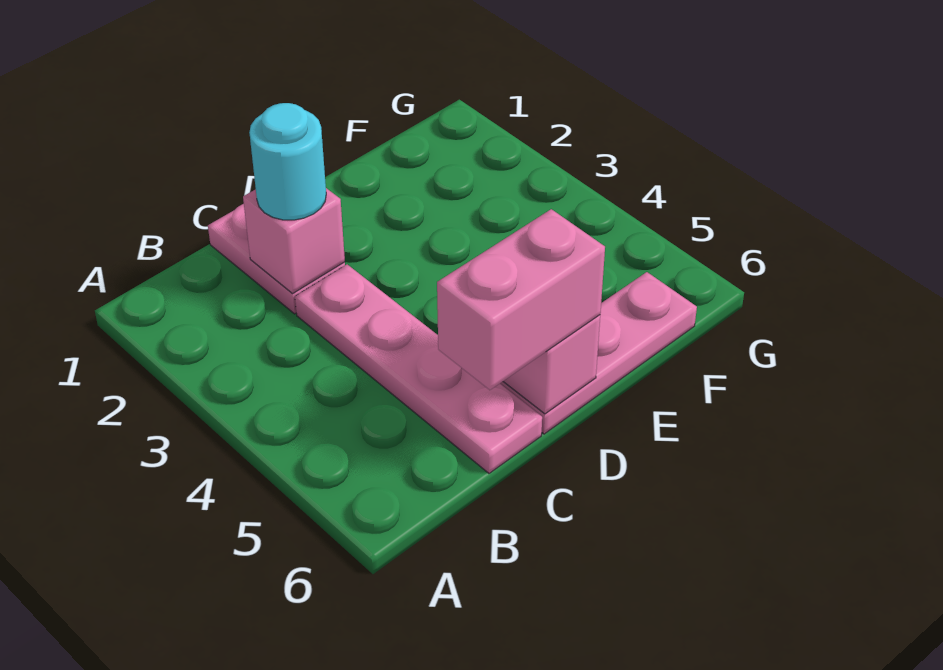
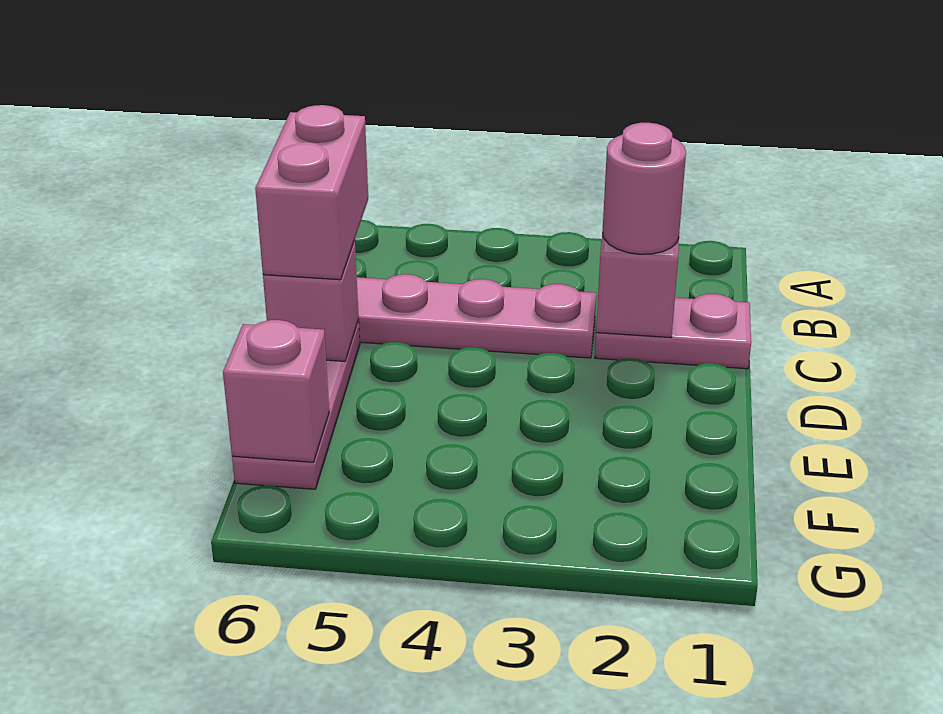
cyan 1x1 round brick [249,103,326,220] -> pink 1x1 round brick [602,123,686,254]
none -> pink 1x1 brick [223,320,329,462]

